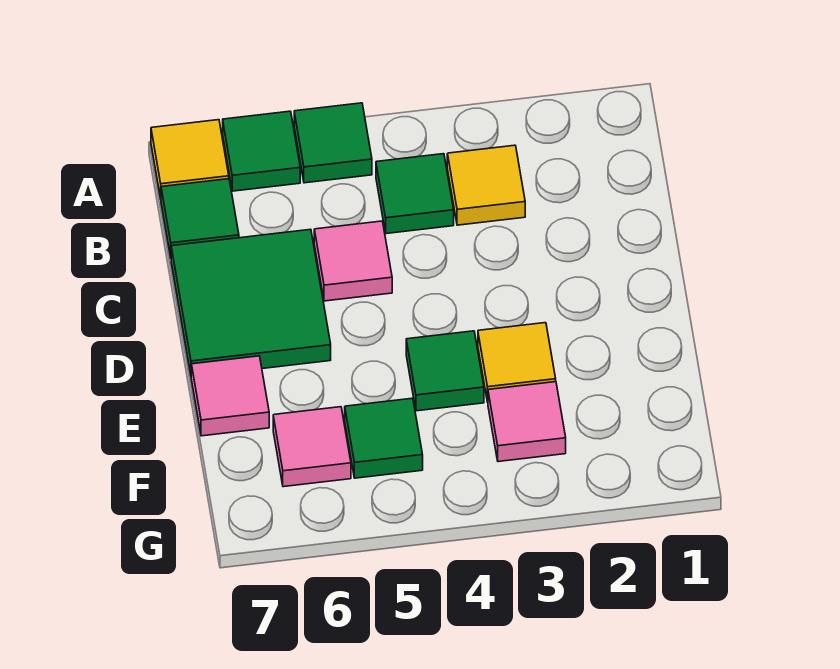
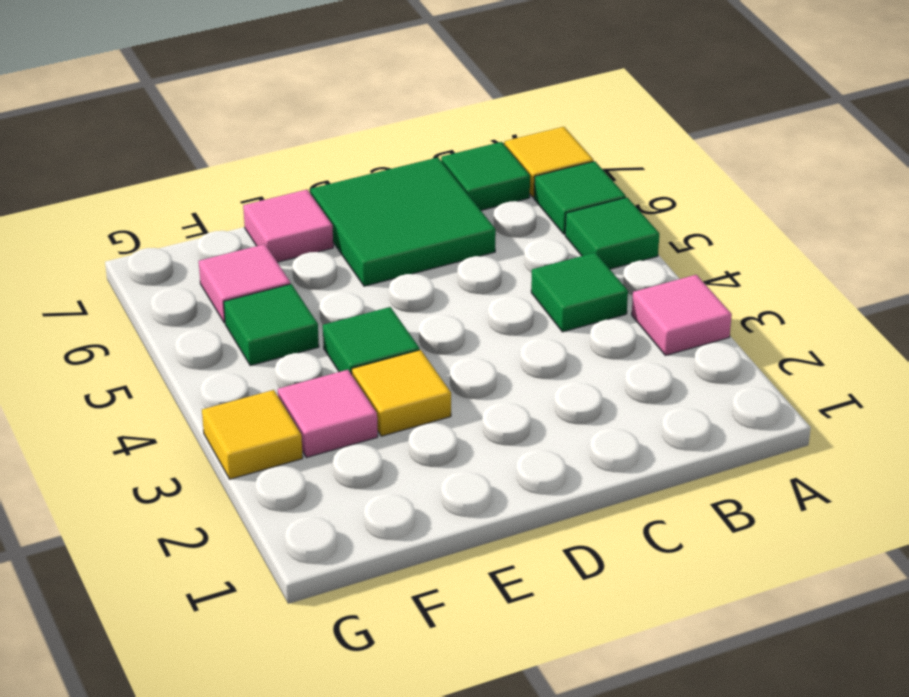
yellow 1x1 tile [447,145,525,225] -> yellow 1x1 tile moved to [202,390,303,479]
pink 1x1 tile [314,221,392,301] -> pink 1x1 tile moved to [632,275,732,356]

